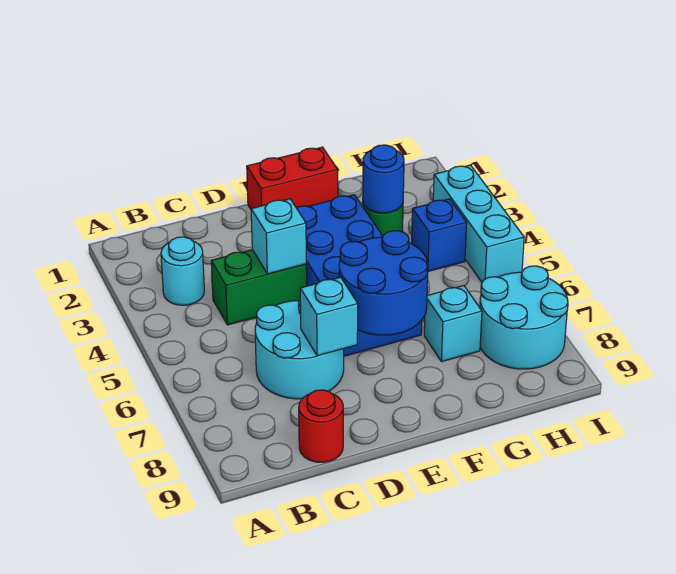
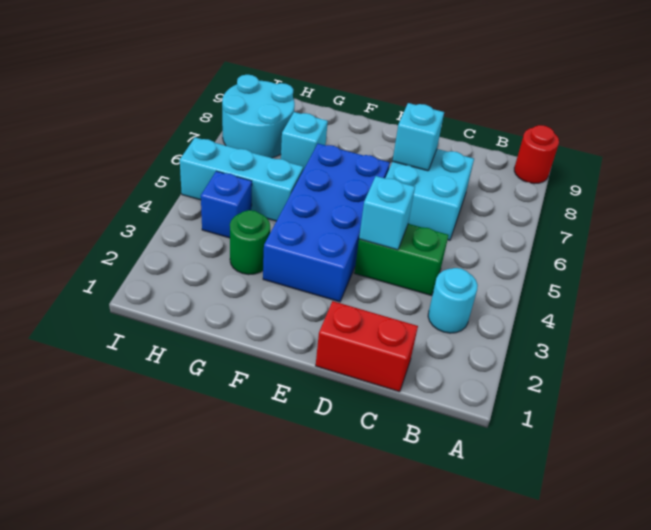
cyan 2x2 round brick [255,300,344,399] -> cyan 2x2 brick [385,149,474,240]
red 1x1 round brick [299,390,343,462] -> red 1x1 round brick moved to [514,125,559,184]
red 1x2 brick [247,147,338,209] -> red 1x2 brick moved to [316,301,418,392]
blue 2x2 round brick [339,231,428,335] -> none
blue 1x1 round brick [363,145,404,213] -> none
cyan 1x3 brick [433,165,524,282] -> cyan 1x3 brick turned to [180,137,303,221]

